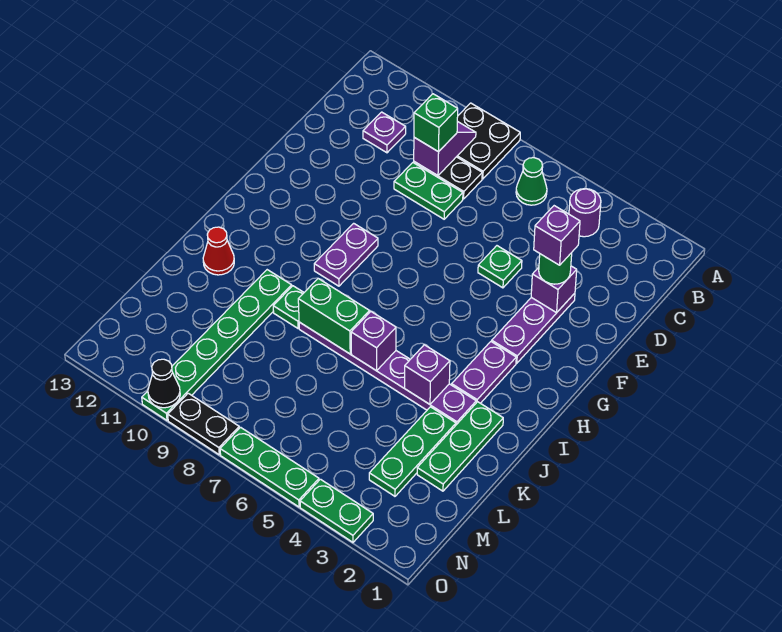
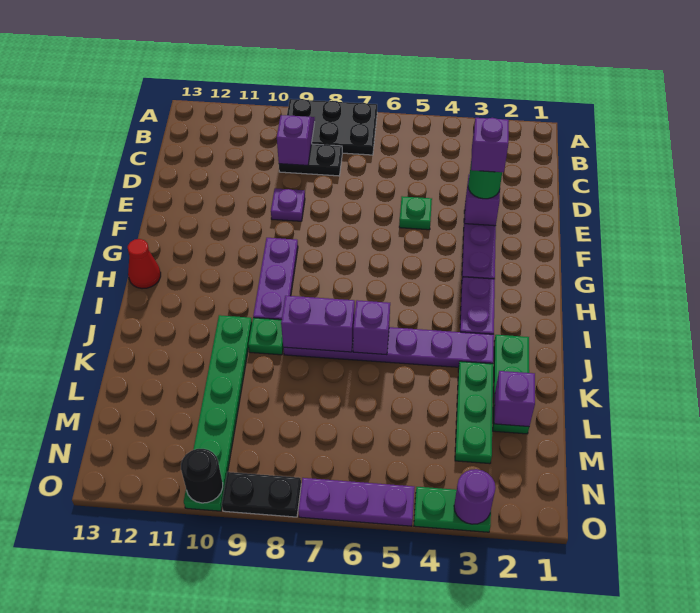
black 2x2 plate [457,103,520,179] -> black 2x3 plate [287,99,377,155]
purple 1x1 round brick [569,189,601,237] -> purple 1x1 round brick moved to [454,469,496,524]
green 1x1 cone [516,158,547,205] -> none
green 1x1 brick [414,94,458,152] -> none
purple 1x1 plate [363,112,406,153] -> purple 1x1 plate moved to [271,188,305,221]
green 1x2 plate [394,163,463,219] -> none
purple 1x2 plate [314,223,378,286] -> purple 1x3 plate [253,238,298,320]
purple 1x1 brick [405,345,450,404] -> purple 1x1 brick moved to [494,371,535,427]
green 1x2 brick [298,279,370,354] -> purple 1x2 brick [281,296,355,352]
red 1x1 cone [203,227,234,275] -> red 1x1 cone moved to [128,239,161,289]
green 1x3 plate [220,427,319,507] -> purple 1x3 plate [298,478,415,526]
black 1x1 cone [148,359,180,408] -> black 1x1 round brick [181,449,223,503]

